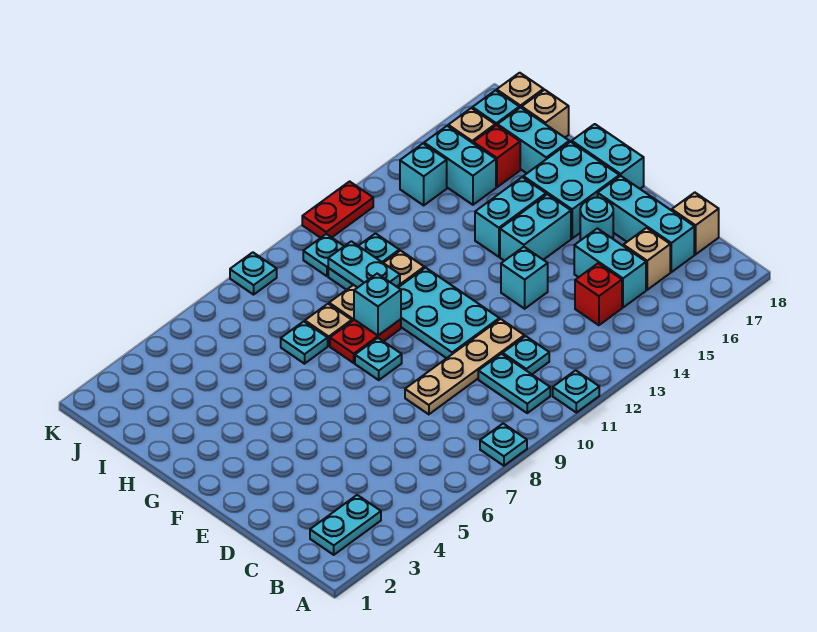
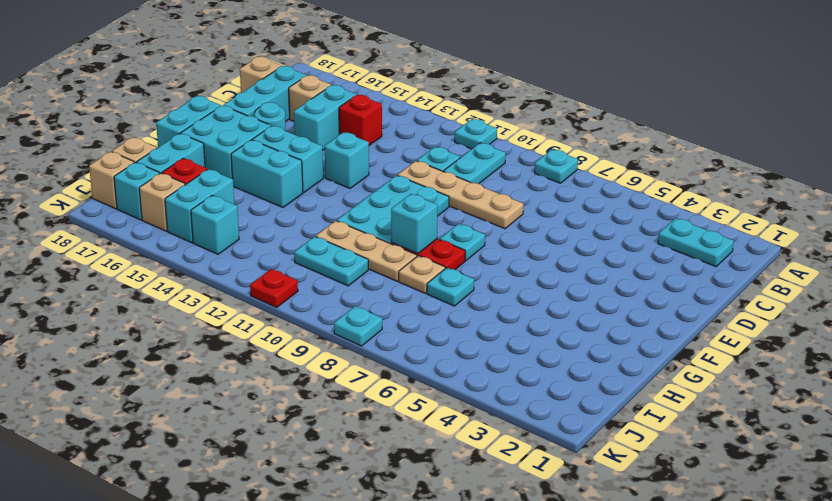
cyan 1x2 plate [328,241,400,288] -> none
cyan 1x1 plate [303,234,344,276] -> none
red 1x2 plate [302,181,373,238] -> red 1x1 plate [250,269,298,307]

